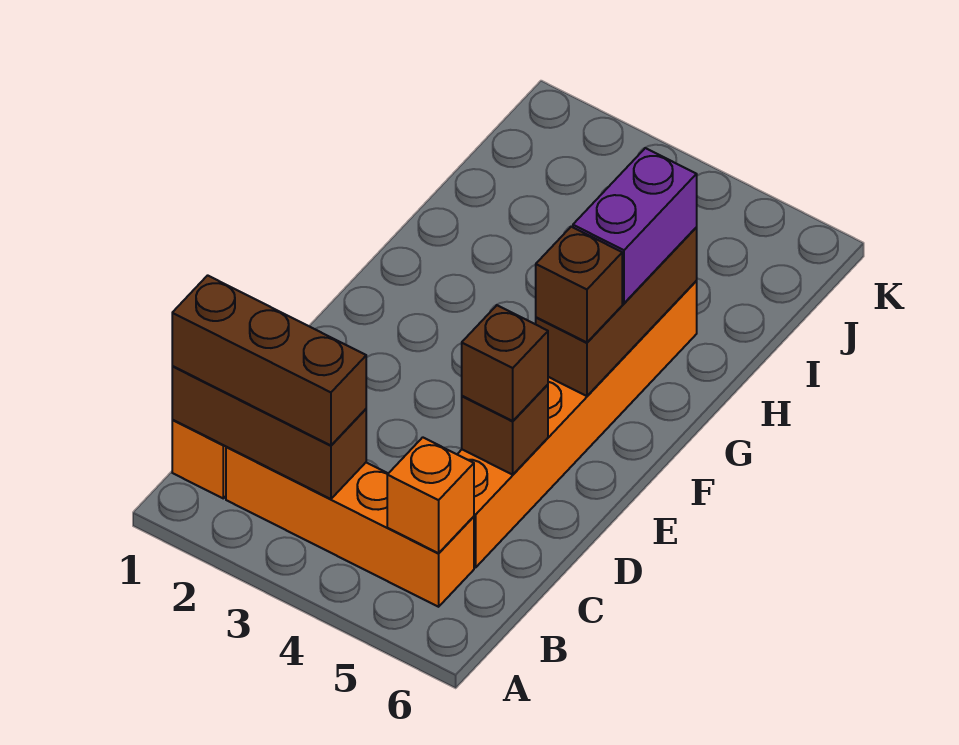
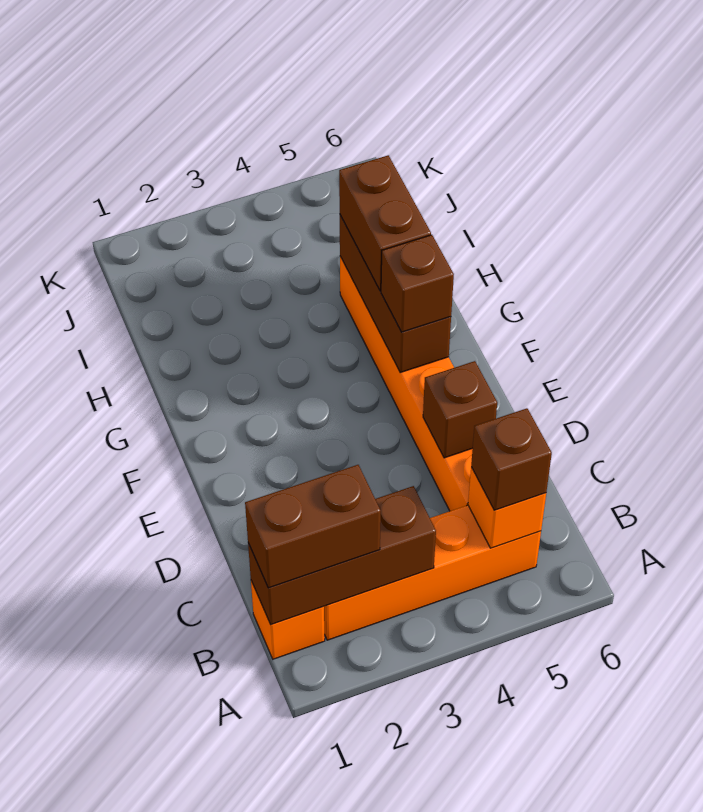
brown 1x3 brick [172,275,366,445] -> brown 1x2 brick [245,465,381,588]
brown 1x1 brick [462,305,548,421] -> brown 1x1 brick moved to [471,408,552,510]
purple 1x2 brick [573,148,697,303] -> brown 1x2 brick [339,155,431,291]

